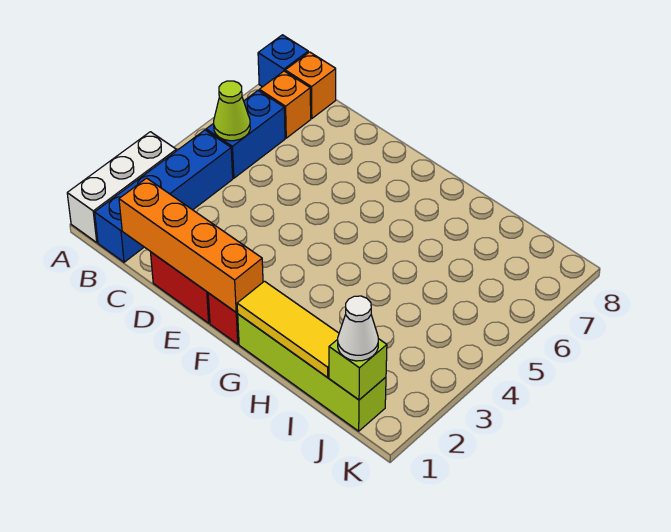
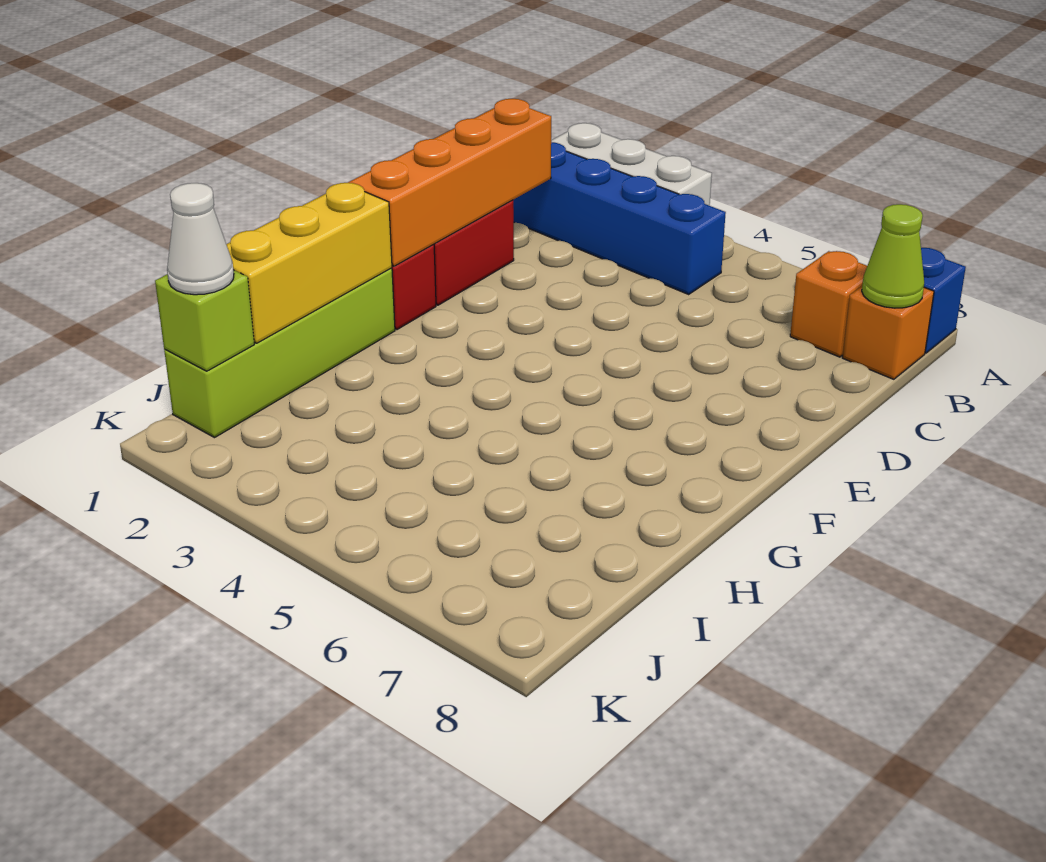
blue 1x2 brick [206,91,285,178] -> none
lime 1x1 cone [214,81,250,141] -> lime 1x1 cone moved to [862,204,924,308]
yellow 1x3 tile [237,281,339,377] -> yellow 1x3 brick [226,183,392,343]

